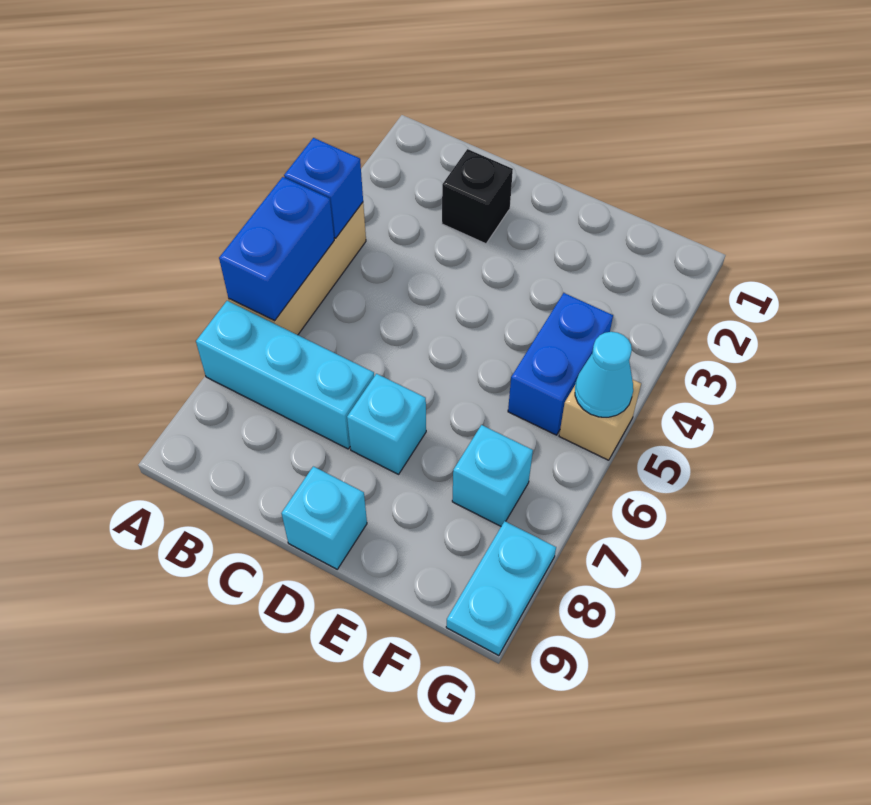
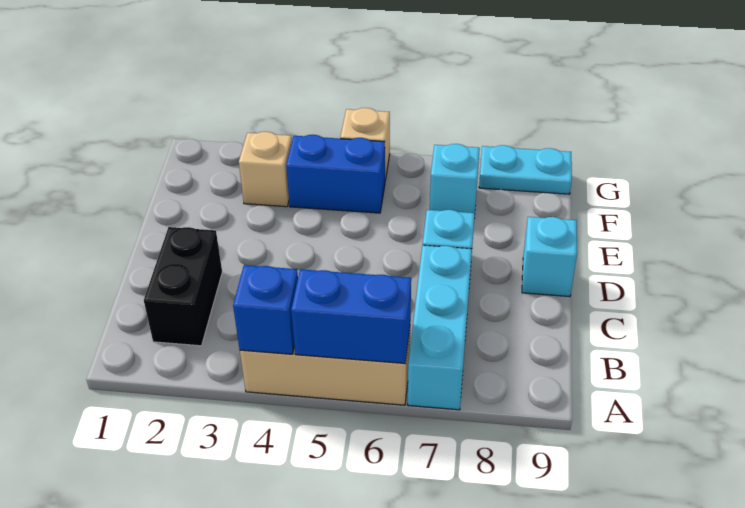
black 1x1 brick [442,149,513,244] -> black 1x2 brick [144,227,222,346]
none -> tan 1x1 brick [239,132,292,207]
cyan 1x1 cone [575,332,633,417] -> none

